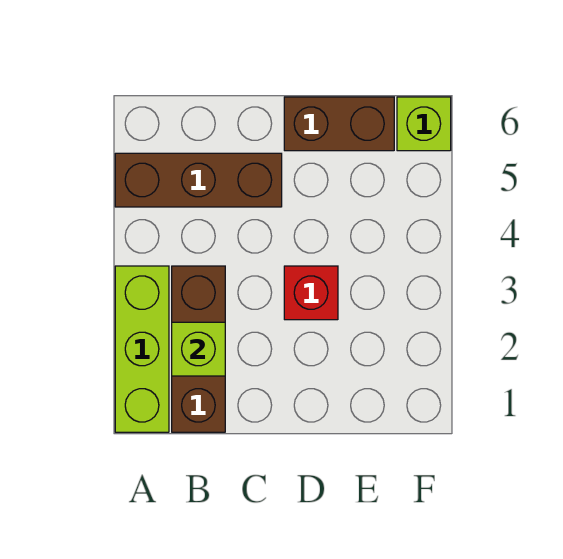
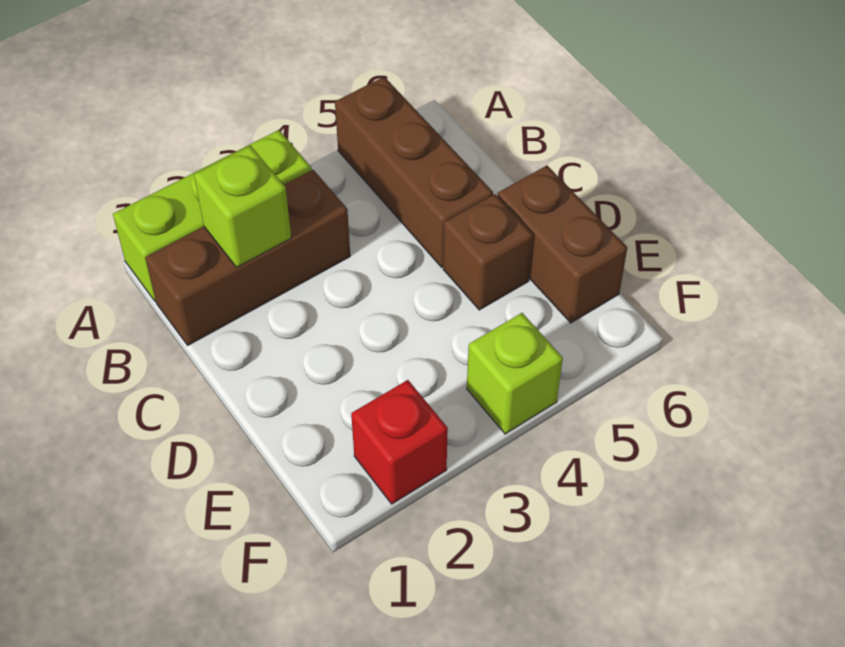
red 1x1 brick [284,266,338,320] -> red 1x1 brick moved to [351,380,448,504]
none -> brown 1x1 brick [443,194,533,310]
lime 1x1 brick [397,97,451,151] -> lime 1x1 brick moved to [467,313,563,434]

